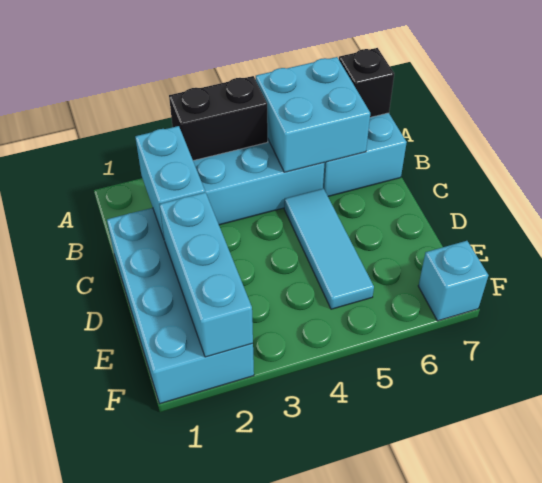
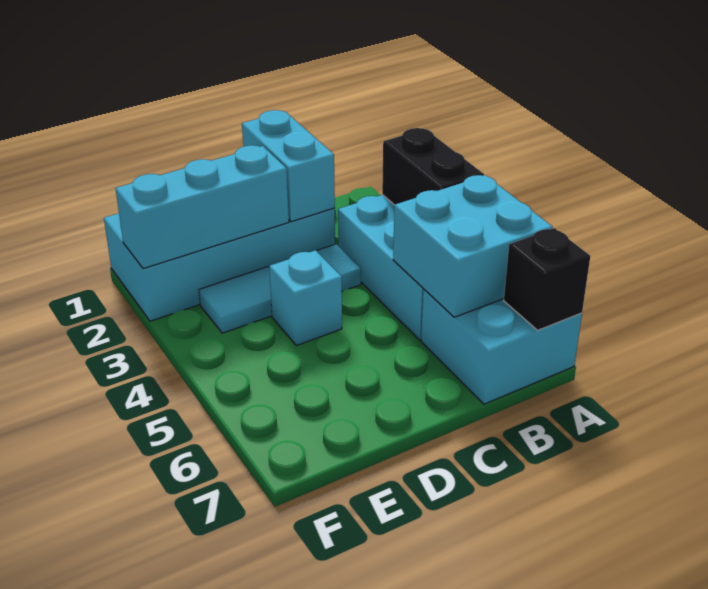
cyan 1x2 brick [135,126,205,238] -> cyan 1x2 brick turned to [242,110,335,222]
cyan 1x3 tile [284,188,374,309] -> cyan 1x3 tile moved to [199,244,361,333]
cyan 1x1 brick [418,241,488,321] -> cyan 1x1 brick moved to [269,250,342,346]

